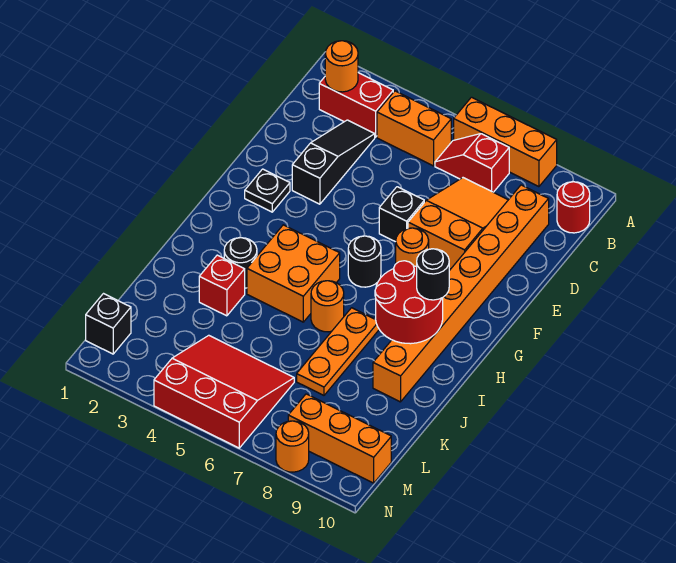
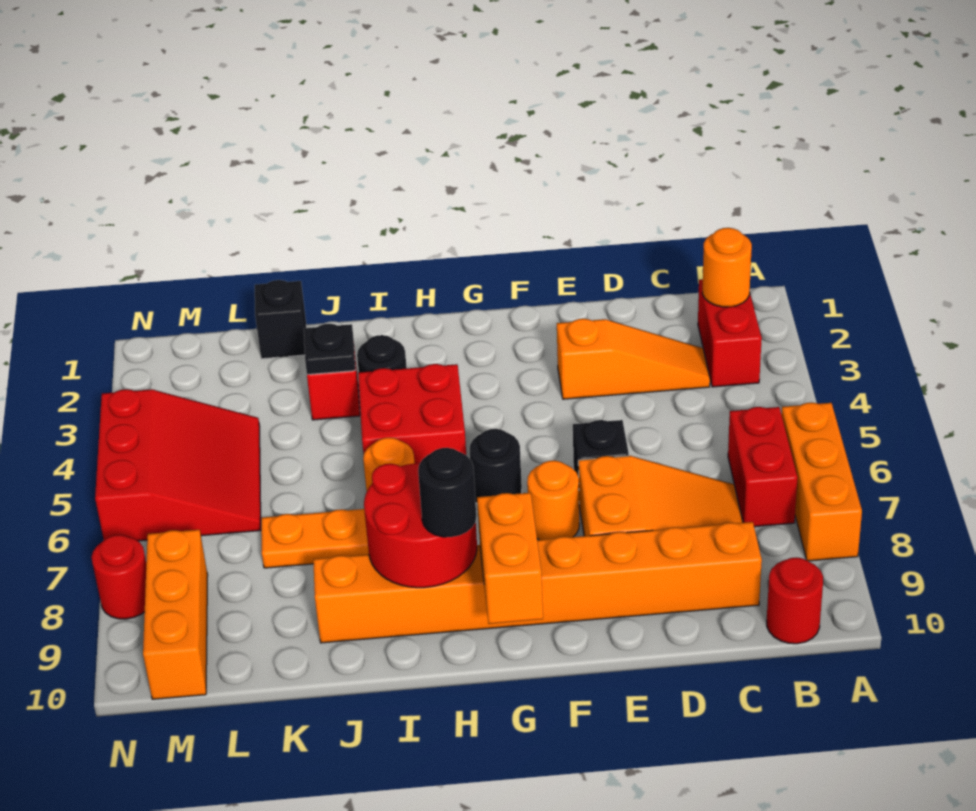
orange 1x2 brick [377,91,451,166] -> orange 1x2 brick moved to [477,493,543,624]
red 1x2 slope [435,134,509,192] -> red 1x2 brick [728,407,798,527]
black 1x3 slope [292,120,375,204] -> orange 1x3 slope [557,319,710,399]
black 1x1 plate [245,169,290,212] -> black 1x1 plate moved to [304,324,355,375]
orange 2x2 brick [247,225,340,322] -> red 2x2 brick [358,364,466,463]
black 1x1 brick [86,294,131,354] -> black 1x1 brick moved to [255,280,307,359]
orange 1x1 round brick [276,421,309,472] -> red 1x1 round brick [92,535,146,619]

